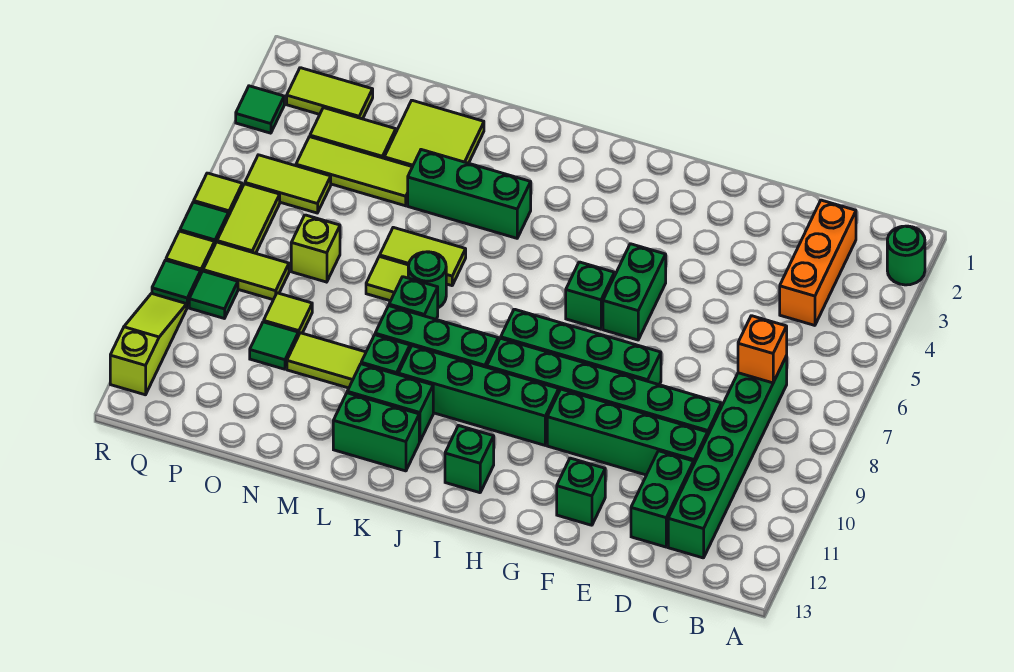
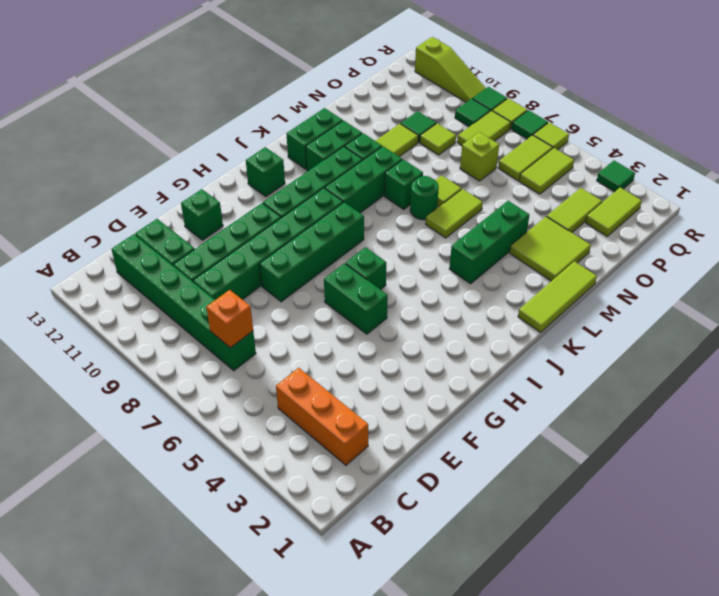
green 1x1 round brick [887,226,925,285] -> none
lime 1x3 tile [296,137,412,206] -> lime 1x3 tile moved to [518,261,597,332]
lime 1x2 tile [217,184,280,253] -> lime 1x2 tile turned to [498,135,553,181]

